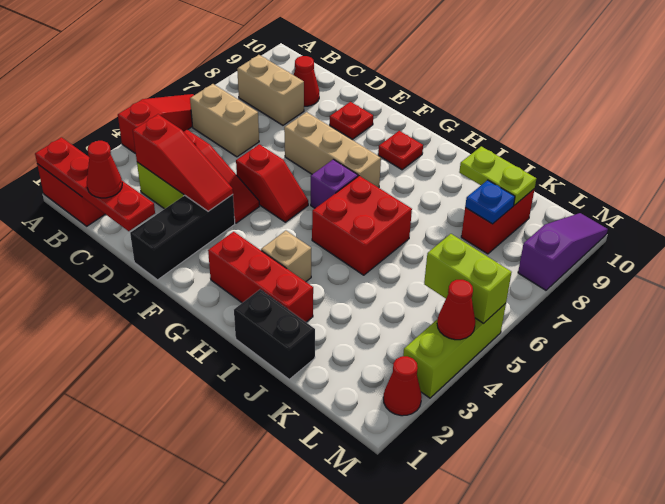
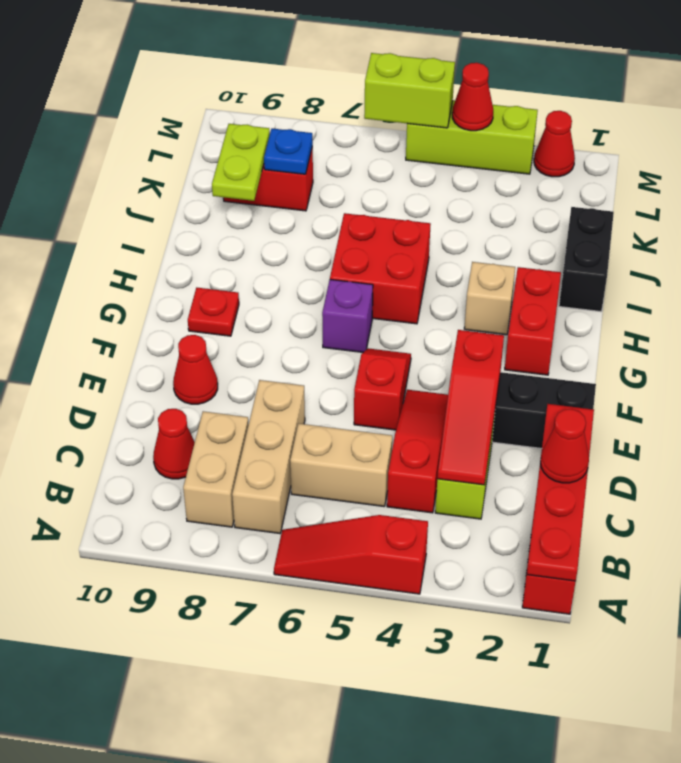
tan 1x2 brick [190,84,259,157] -> tan 1x2 brick turned to [290,424,392,506]
red 1x3 slope [133,114,233,211] -> red 1x3 slope turned to [437,330,504,485]
tan 1x3 brick [284,112,381,188] -> tan 1x3 brick moved to [232,380,305,534]
red 1x1 plate [330,102,373,139] -> red 1x1 cone [173,335,218,404]
red 1x3 brick [208,232,313,322] -> red 1x2 brick [505,267,561,375]
lime 1x2 brick [424,234,512,323] -> lime 1x2 brick turned to [364,53,455,128]
purple 1x3 slope [518,213,608,290] -> none

